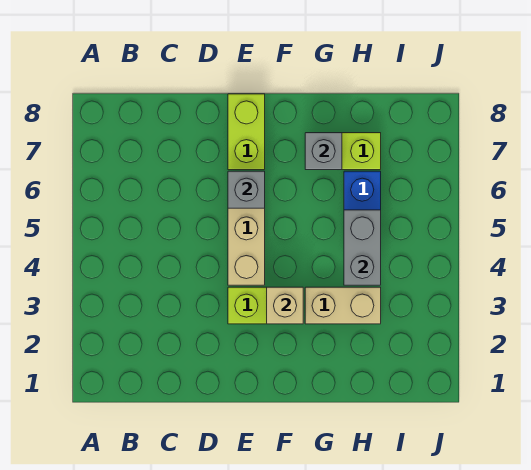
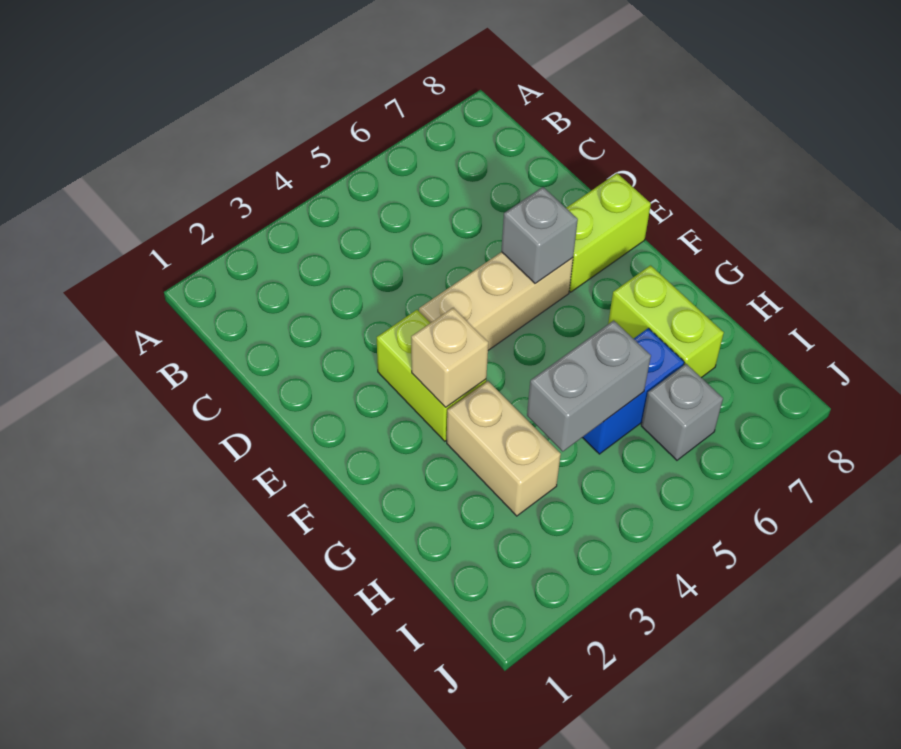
grey 1x1 brick [305,133,342,170] -> grey 1x1 brick moved to [641,364,723,460]

